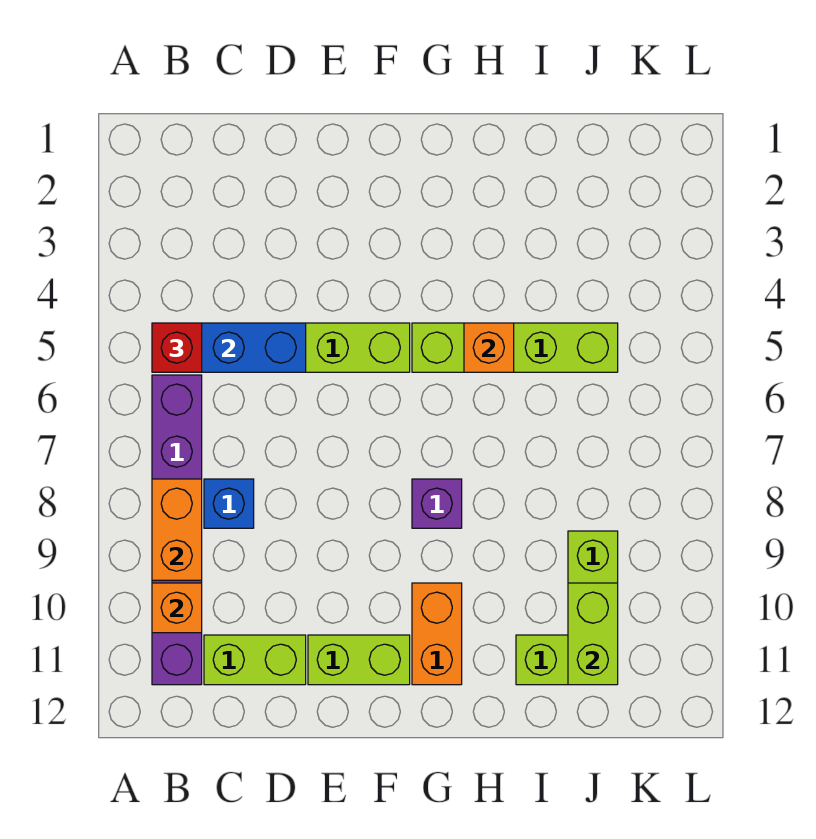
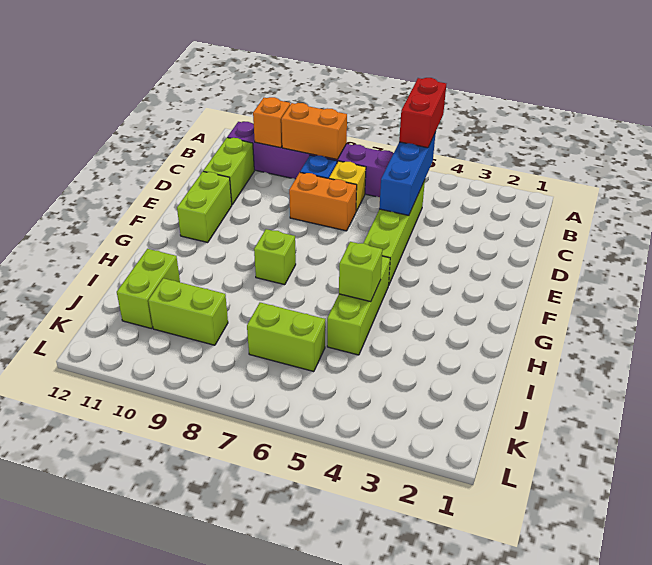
red 1x1 brick [152,323,202,372] -> red 1x2 brick [399,78,446,148]
none -> yellow 1x1 brick [329,161,366,211]
lime 1x4 brick [412,323,618,372] -> lime 1x3 brick [327,256,390,355]
purple 1x1 brick [412,479,462,528] -> lime 1x1 brick [254,229,296,285]
orange 1x2 brick [412,583,462,685] -> orange 1x2 brick moved to [289,173,357,231]
orange 1x1 brick [464,323,514,372] -> lime 1x1 brick [339,242,382,302]
lime 1x2 brick [568,583,618,685] -> lime 1x2 brick moved to [247,303,325,372]

